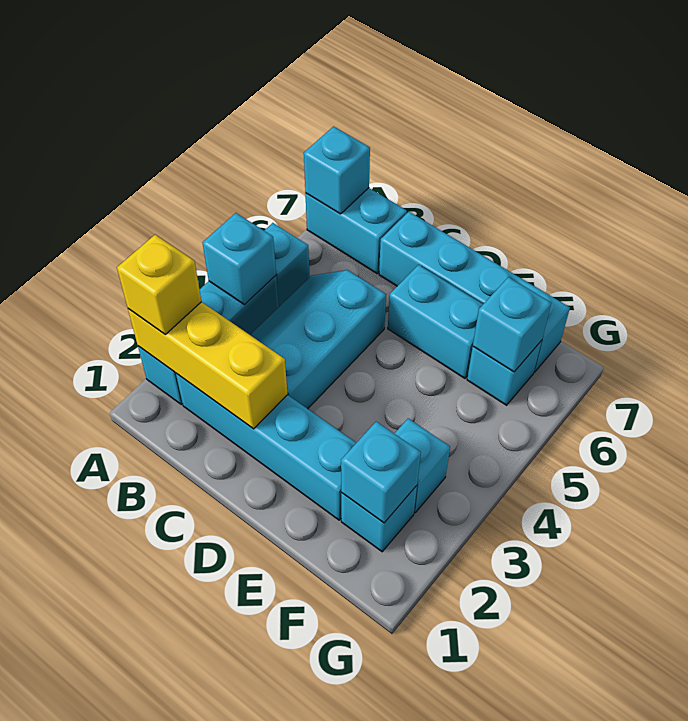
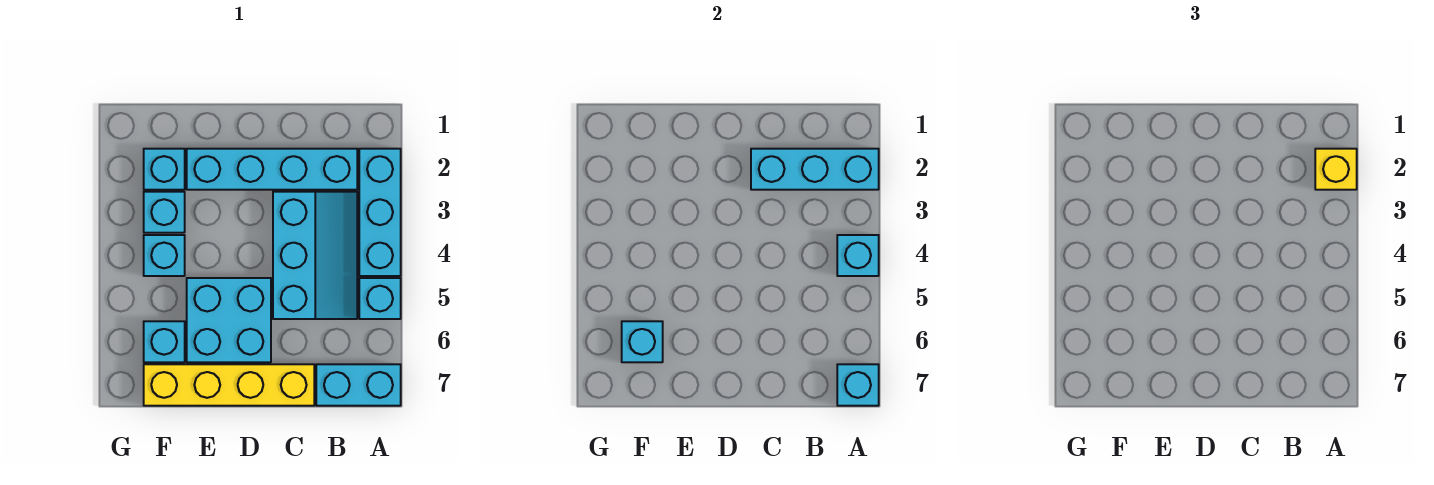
yellow 1x3 brick [128,302,288,429] -> cyan 1x3 brick [751,149,879,190]
cyan 1x4 brick [379,212,570,372] -> yellow 1x4 brick [144,364,314,406]
cyan 1x2 brick [388,265,483,378] -> cyan 2x2 brick [187,278,271,362]
cyan 1x1 brick [341,422,421,523] -> cyan 1x1 brick moved to [144,235,185,276]

